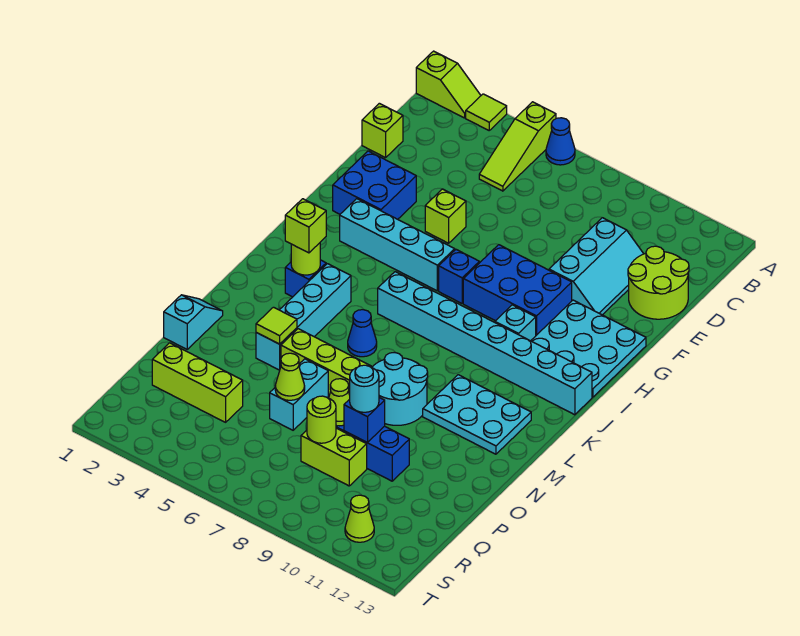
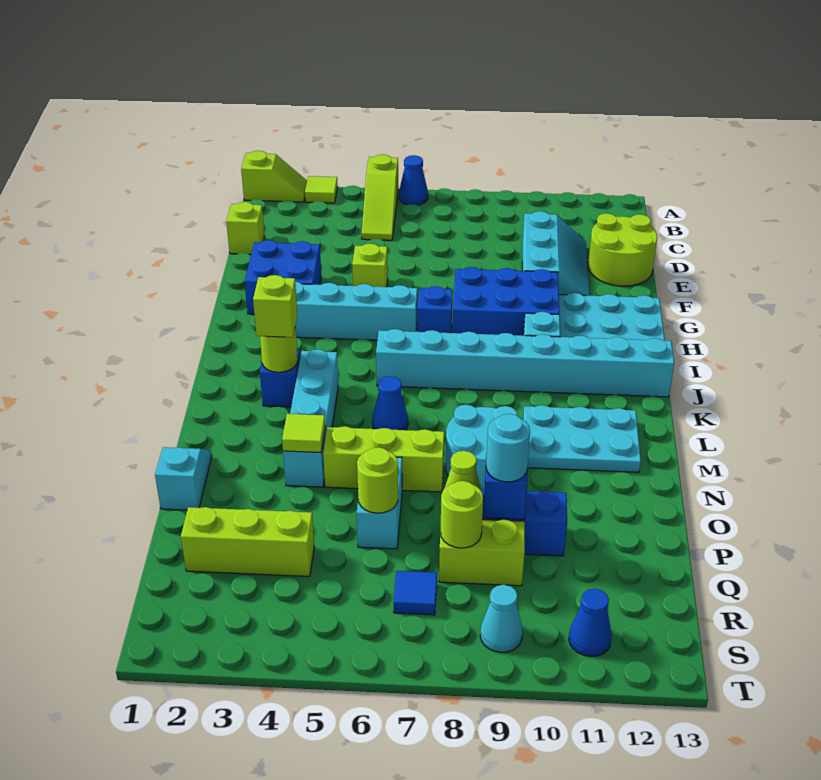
lime 1x1 cone [275,353,305,400] -> lime 1x1 round brick [357,447,398,513]
none -> blue 1x1 tile [394,571,437,615]
none -> cyan 1x1 cone [480,585,523,652]
lime 1x1 cone [345,495,374,542] -> blue 1x1 cone [569,589,612,657]

